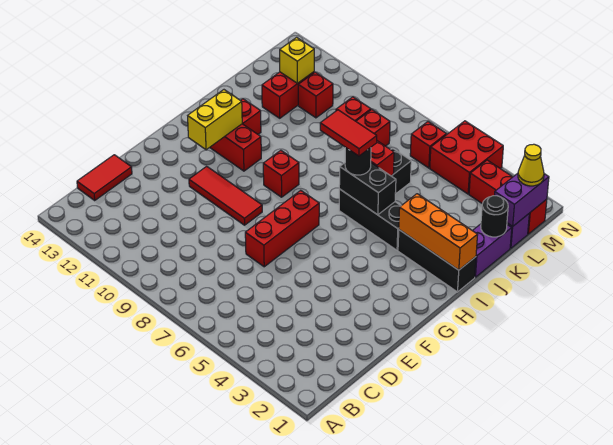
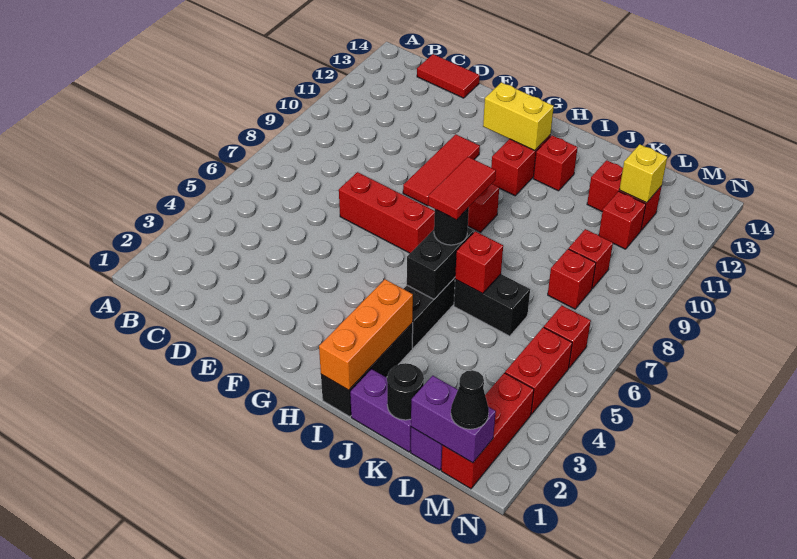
yellow 1x1 cone [518,144,544,186] -> black 1x1 cone [451,370,489,429]
red 2x2 brick [430,121,503,194] -> red 1x2 brick [505,327,572,414]

